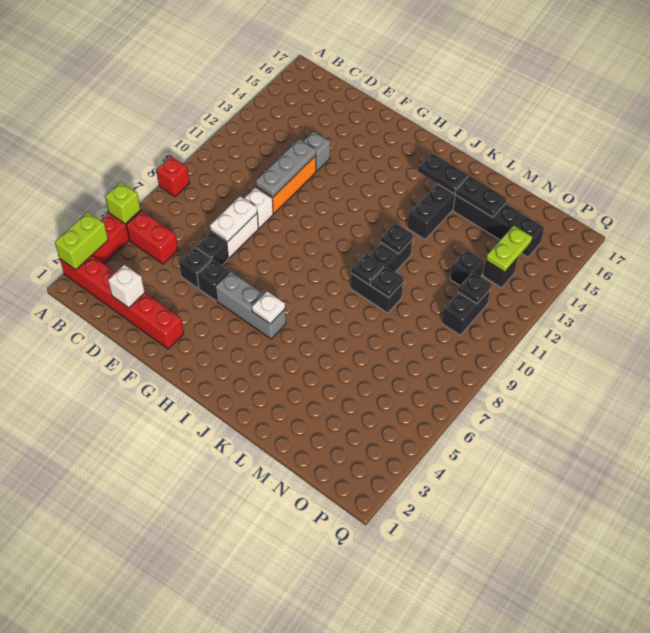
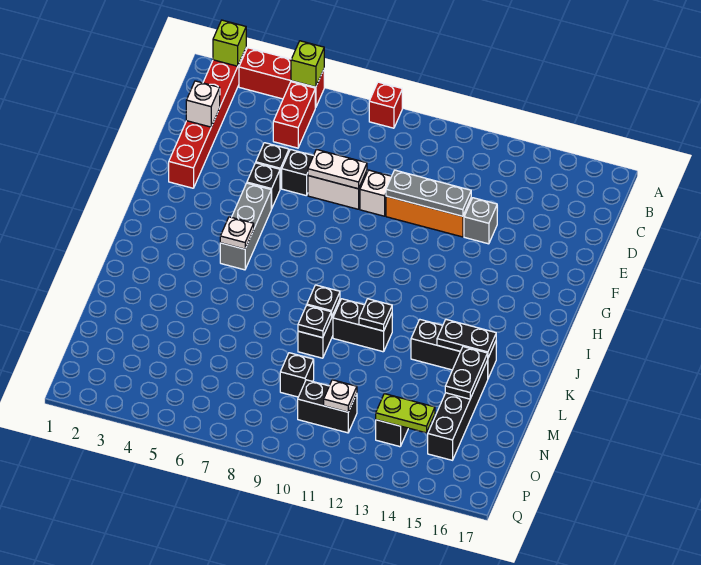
lime 1x2 brick [55,212,108,270] -> lime 1x1 brick [213,20,246,66]
black 1x2 plate [418,153,468,194] -> black 1x2 plate turned to [437,320,496,357]
black 1x1 brick [450,249,484,285] -> black 1x1 brick moved to [280,353,314,397]
black 1x1 plate [458,272,491,304] -> white 1x1 plate [324,380,357,412]

